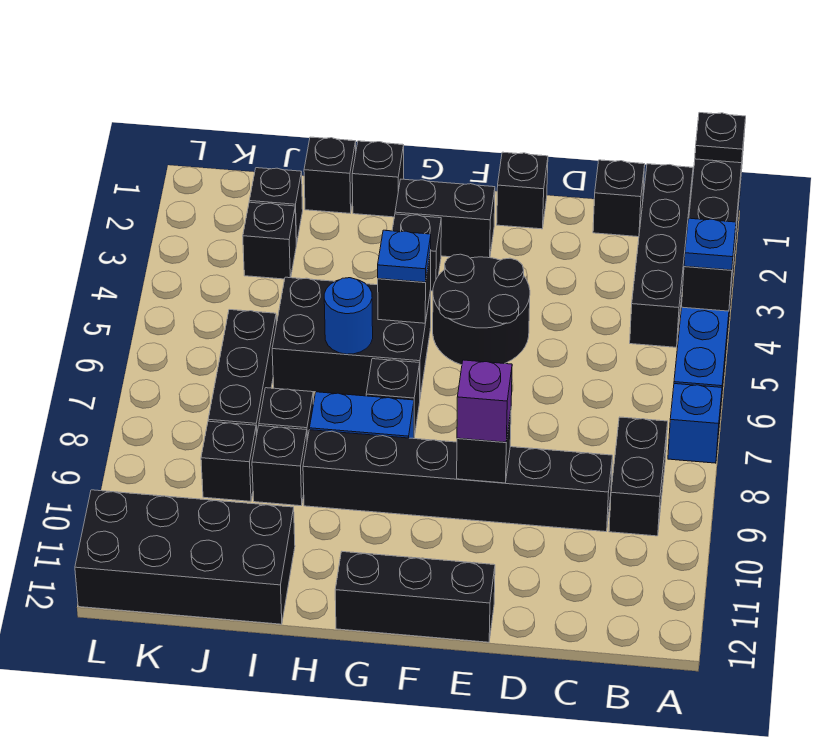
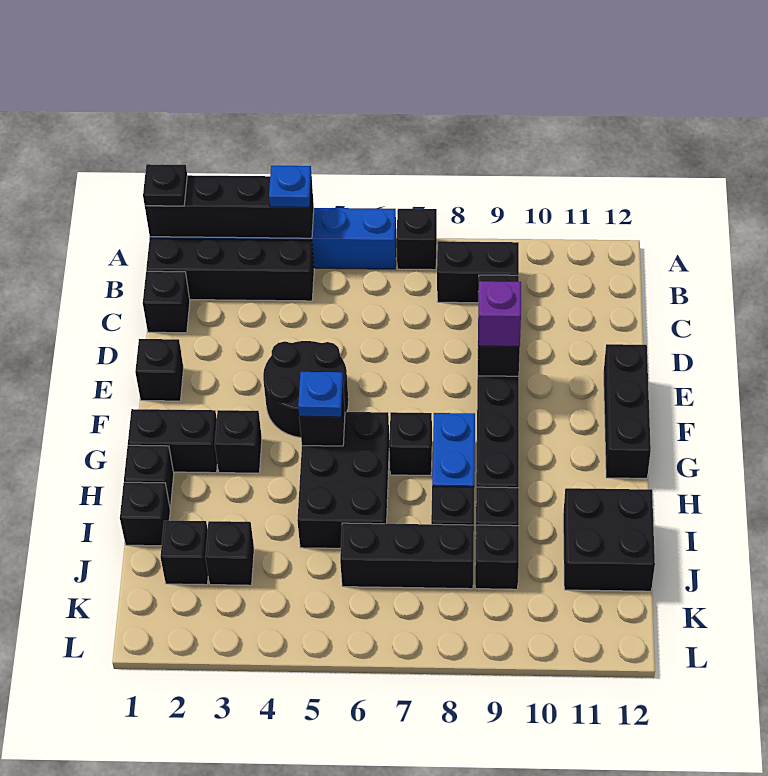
blue 1x1 brick [668,384,722,463] -> black 1x1 brick [396,209,437,270]
black 1x2 brick [395,179,495,258] -> black 1x2 brick turned to [128,409,217,473]
blue 1x1 round brick [324,278,373,354] -> none
black 2x4 brick [75,490,295,624] -> black 2x2 brick [563,488,655,591]

